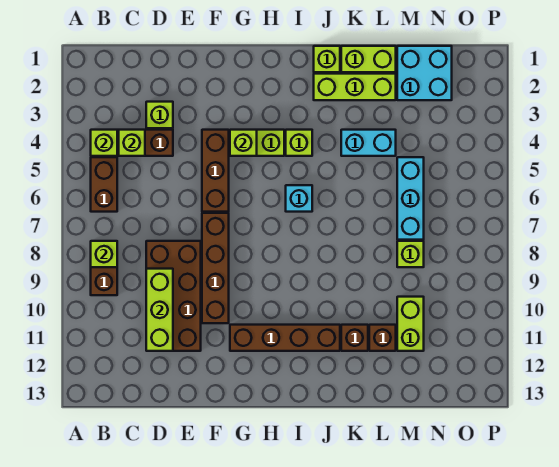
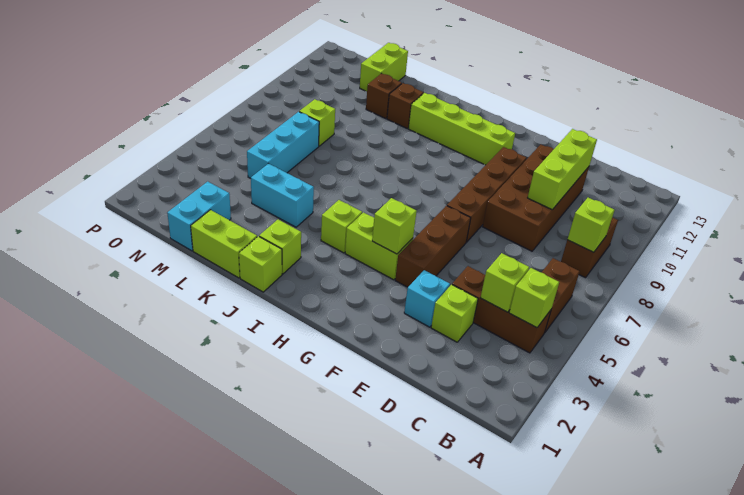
brown 1x4 brick [230,325,340,351] -> lime 1x4 brick [409,93,515,165]
cyan 1x1 brick [286,185,312,212] -> cyan 1x1 brick moved to [404,270,450,327]
lime 1x3 brick [314,74,396,100] -> lime 1x1 brick [259,220,301,274]
cyan 2x2 brick [397,46,452,100] -> cyan 1x2 brick [167,182,231,251]
lime 1x2 brick [397,297,424,351] -> lime 1x2 brick moved to [360,43,408,91]

